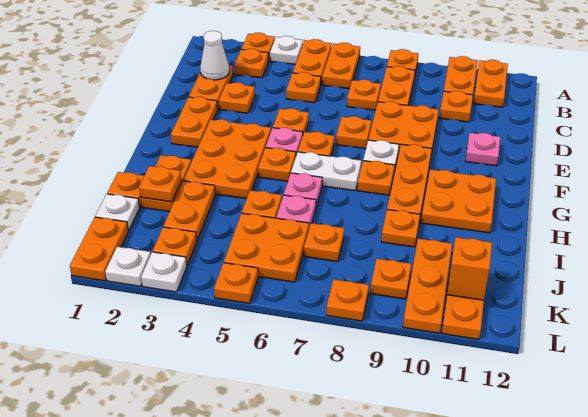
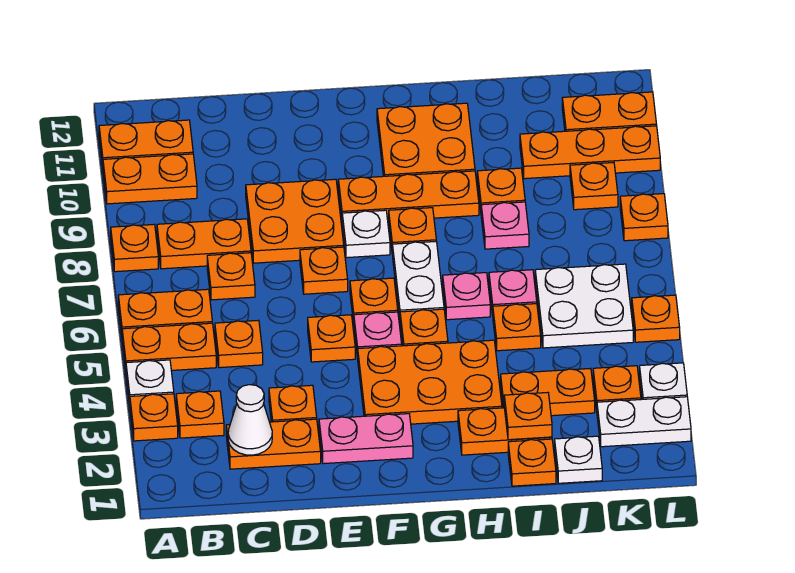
orange 1x1 plate [439,91,473,122] -> none
orange 1x2 plate [171,97,218,147] -> pink 1x2 plate [319,414,413,464]
pink 1x1 plate [465,133,500,166] -> pink 1x1 plate moved to [481,202,529,249]
orange 2x2 plate [224,213,309,282] -> white 2x2 plate [535,264,633,348]
orange 1x1 plate [304,223,344,262] -> none
orange 1x2 plate [70,217,128,281] -> none
orange 1x1 brick [447,237,492,300] -> none
white 1x1 plate [105,247,151,286] -> white 1x2 plate [597,397,691,447]

